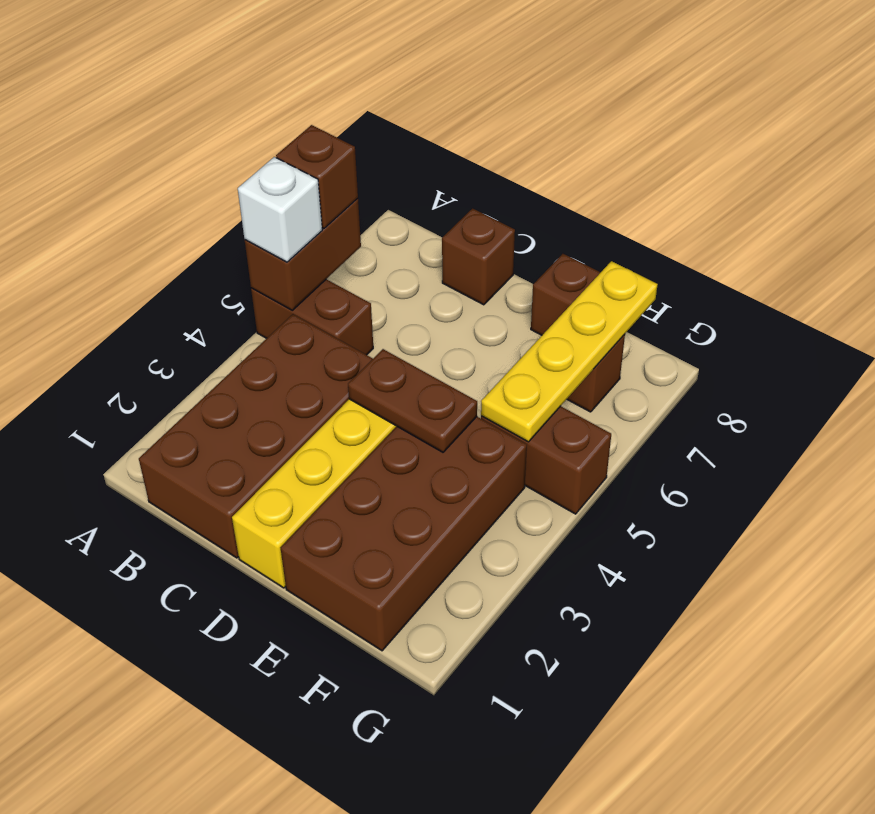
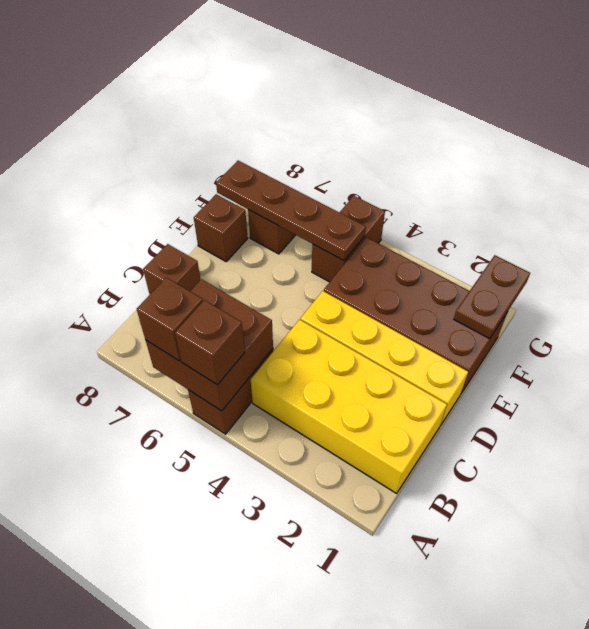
brown 1x2 brick [245,198,361,310] -> brown 2x2 brick [146,279,273,411]
white 1x1 brick [238,157,322,262] -> brown 1x1 brick [175,300,245,385]
brown 2x4 brick [139,314,373,558] -> yellow 2x4 brick [251,320,447,493]
brown 1x2 plate [348,349,477,452] -> brown 1x2 plate moved to [454,255,530,339]
yellow 1x4 plate [481,261,658,442] -> brown 1x4 plate [216,161,366,261]

